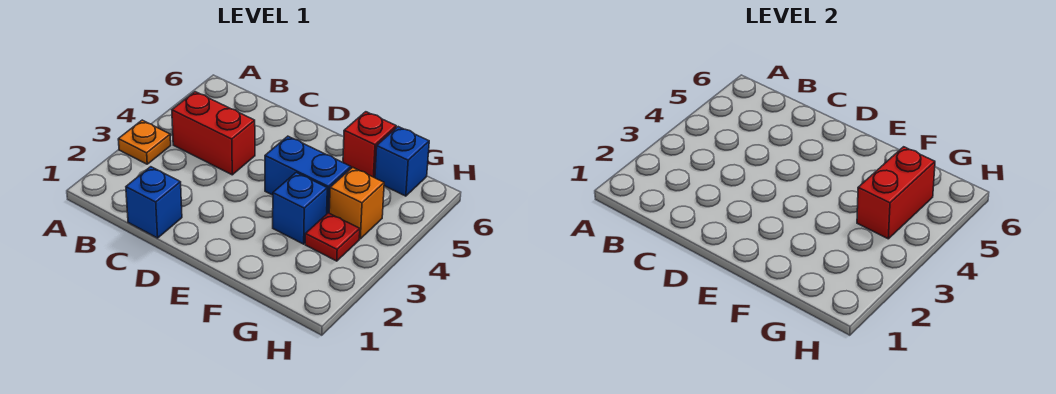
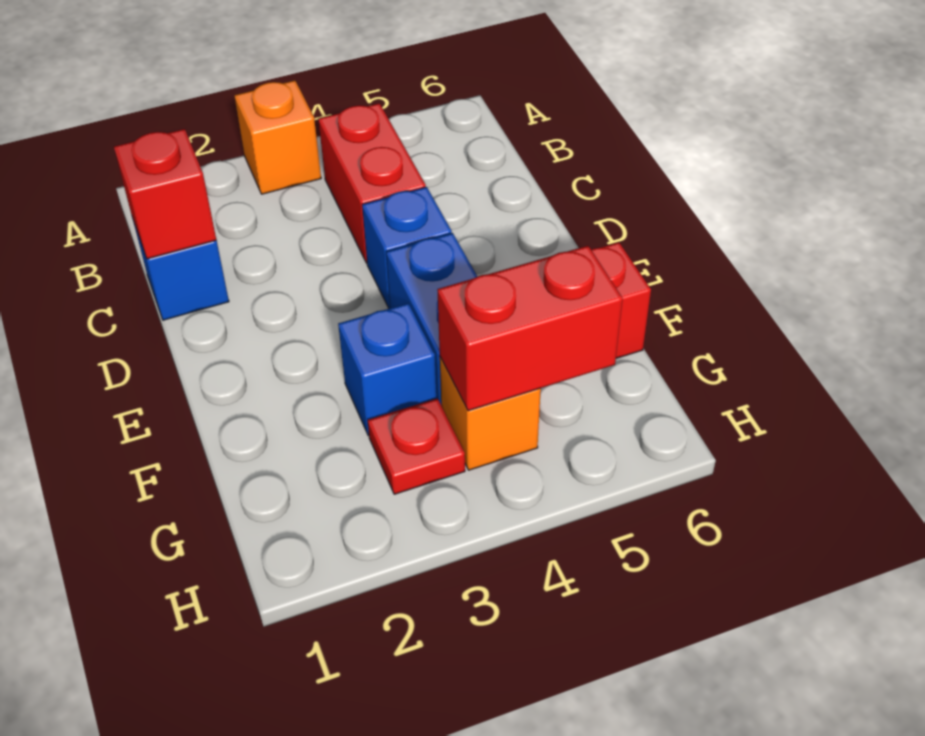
orange 1x1 plate [118,120,171,164] -> orange 1x1 brick [234,80,321,194]
none -> red 1x1 brick [114,129,216,259]
blue 1x1 brick [375,127,429,196] -> blue 1x1 brick moved to [362,187,452,308]

